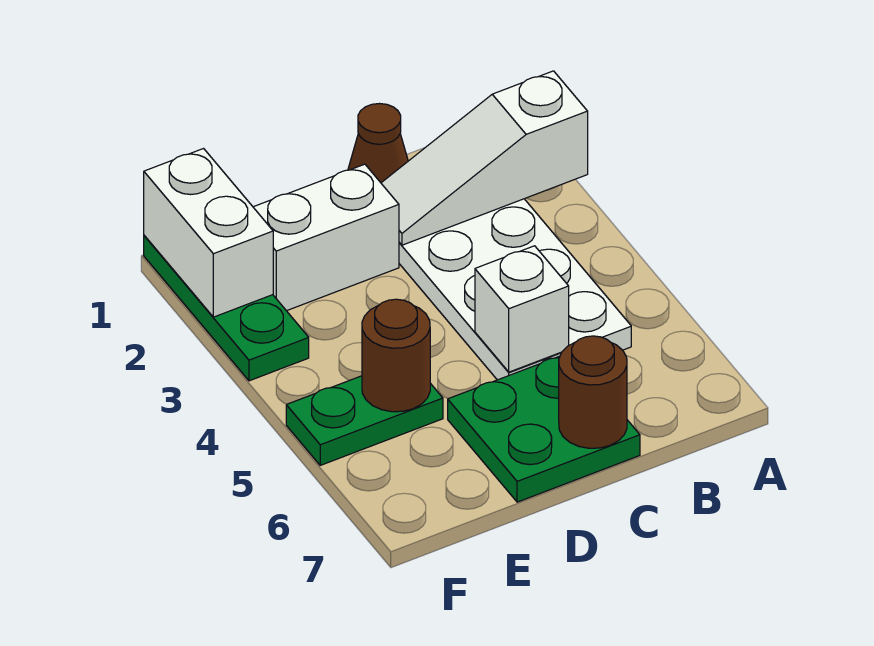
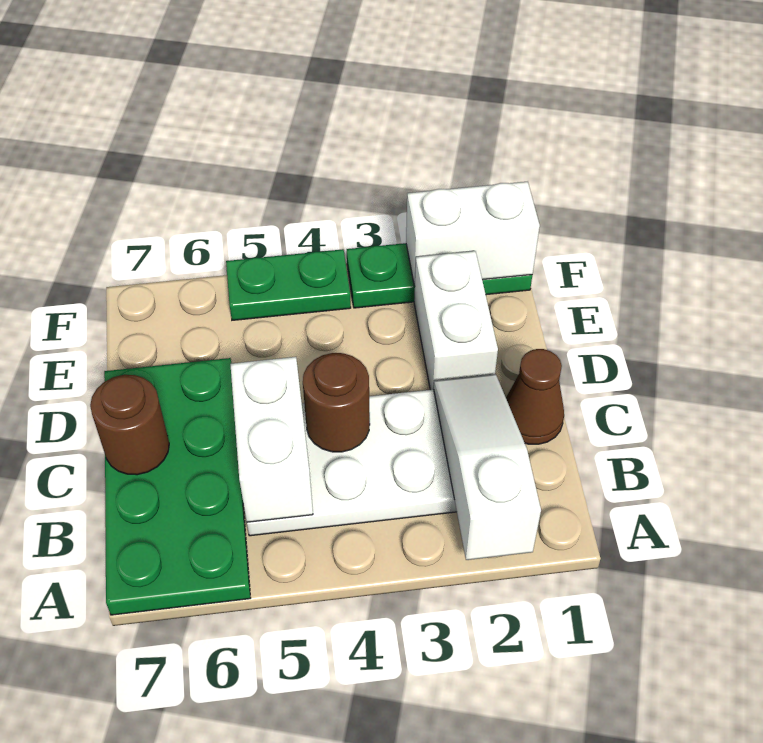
white 1x1 brick [475,246,569,372] -> white 1x2 brick [230,357,313,522]
green 2x2 plate [448,356,640,502] -> green 2x4 plate [104,358,250,615]
green 1x2 plate [286,376,443,465] -> green 1x2 plate turned to [226,249,351,320]
brown 1x1 round brick [362,299,430,412] -> brown 1x1 round brick moved to [303,353,370,452]

